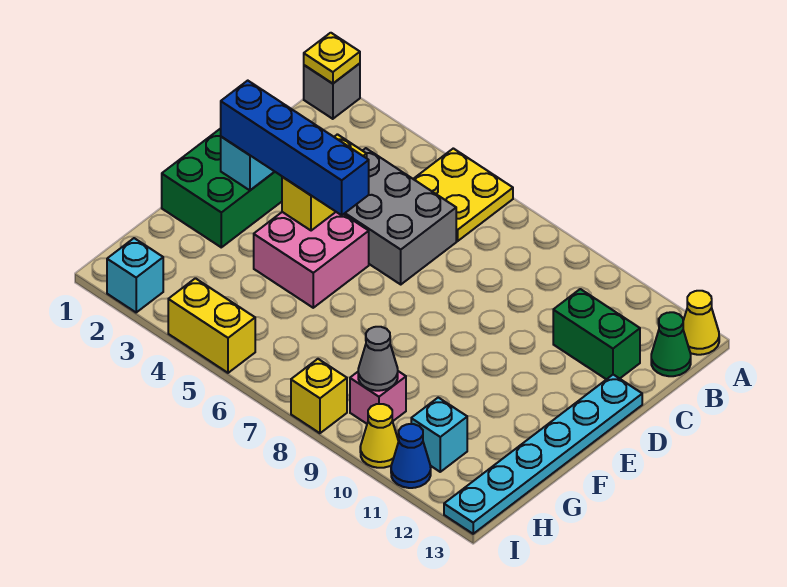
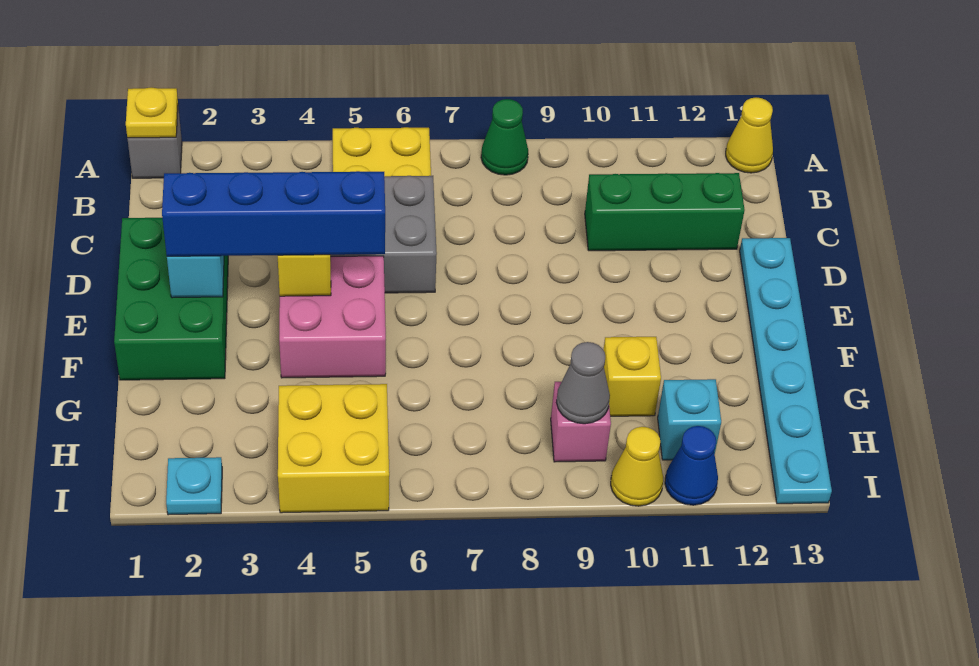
green 1x1 cone [651,312,691,376] -> green 1x1 cone moved to [481,99,528,175]
green 1x2 brick [553,289,640,379] -> green 1x3 brick [585,173,745,251]
cyan 1x1 brick [107,238,163,312] -> cyan 1x1 plate [166,457,222,515]
yellow 1x2 brick [168,278,255,373] -> yellow 2x2 brick [278,384,389,513]
yellow 1x1 brick [291,359,347,433] -> yellow 1x1 brick moved to [604,337,661,416]

